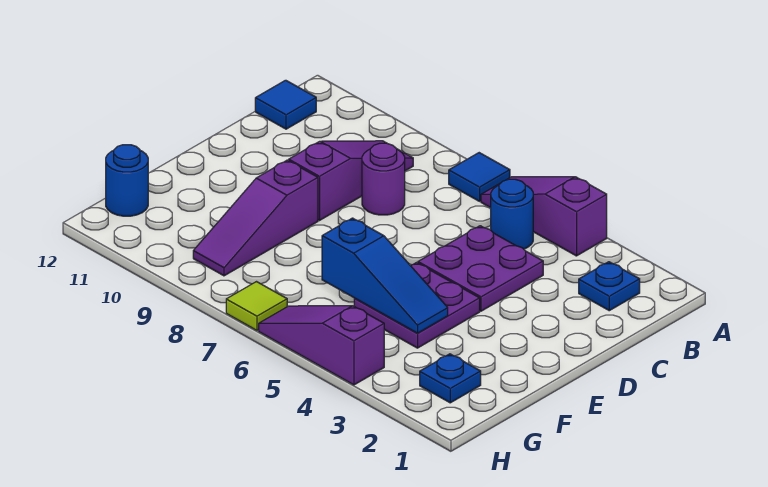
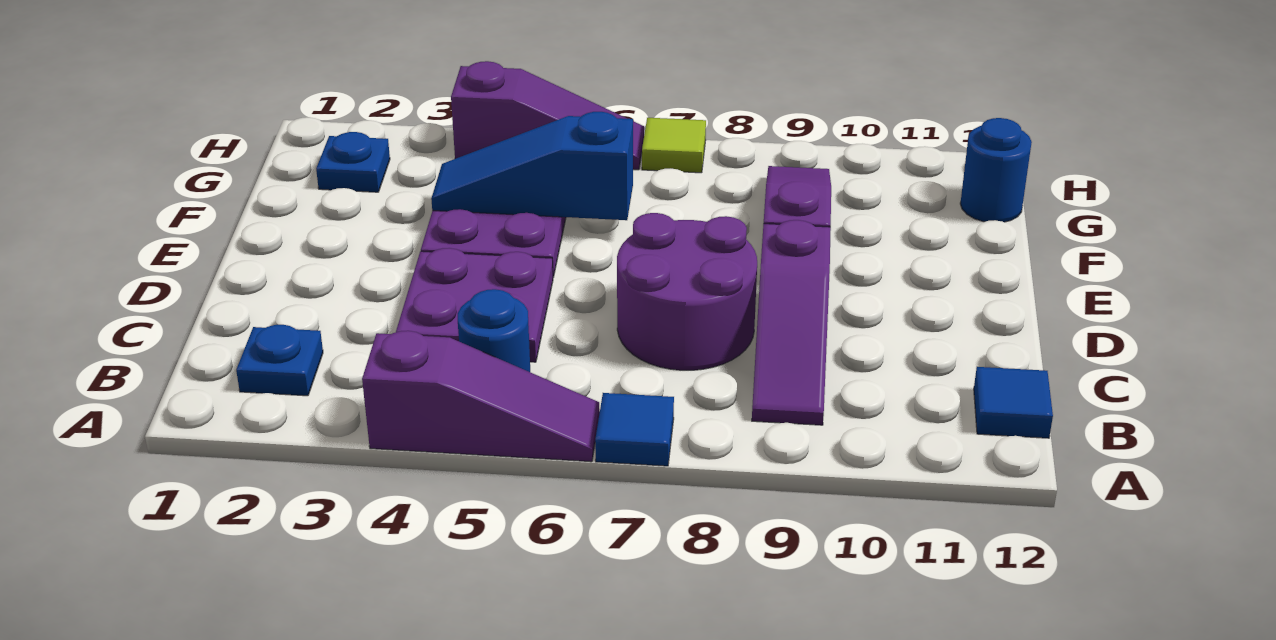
purple 1x1 round brick [362,143,405,215] -> purple 2x2 round brick [617,213,757,370]

